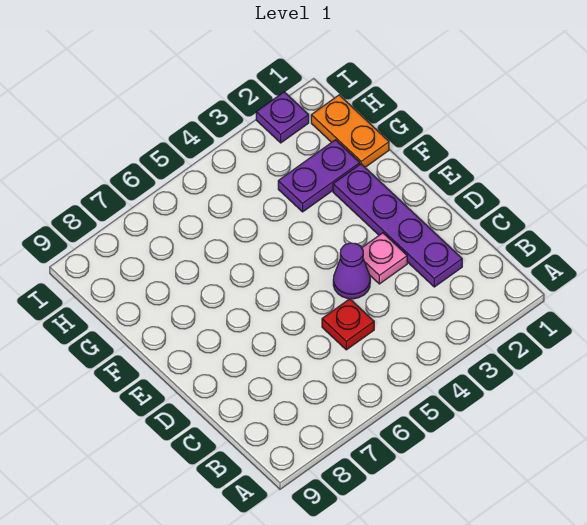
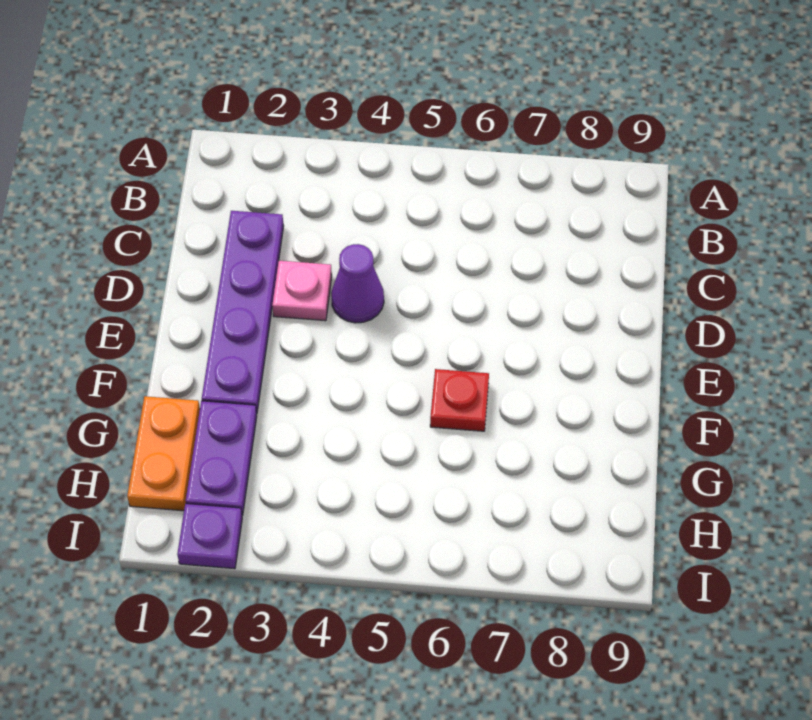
red 1x1 plate [322,299,374,350] -> red 1x1 plate moved to [430,369,489,431]
purple 1x2 plate [278,140,360,212] -> purple 1x2 plate turned to [186,401,257,515]

